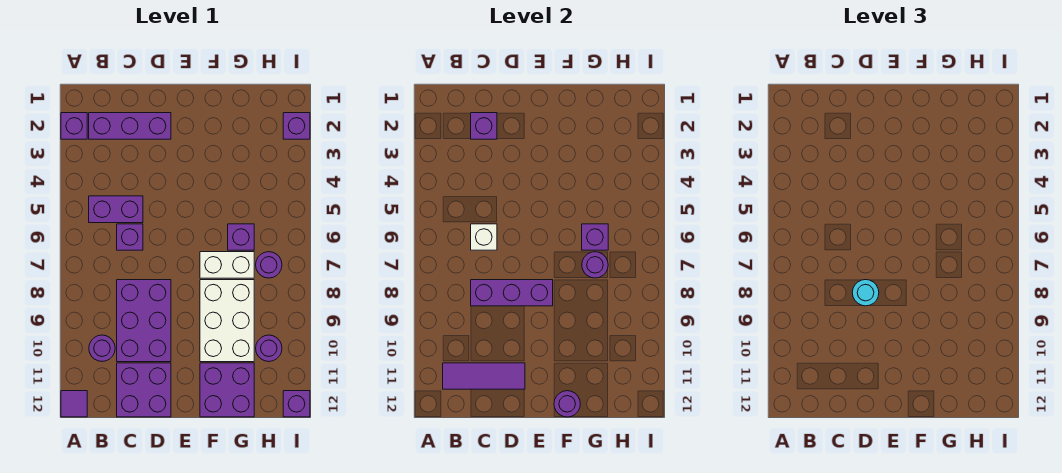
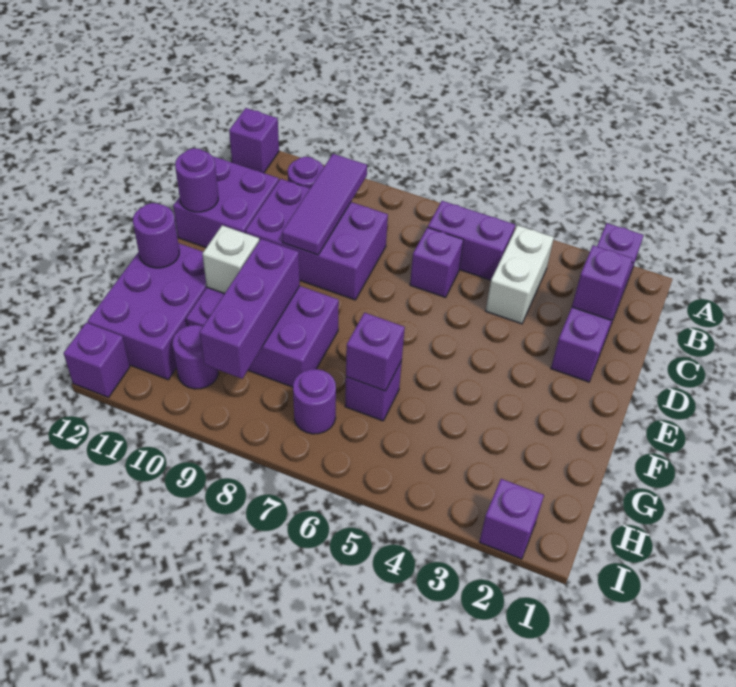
purple 1x1 tile [61,391,87,417] -> purple 1x1 brick [229,108,279,173]
purple 1x2 brick [89,196,143,223] -> purple 1x2 brick turned to [428,201,515,280]
purple 1x3 tile [443,363,525,389] -> purple 1x3 tile moved to [282,154,367,255]
white 1x1 brick [471,224,497,250] -> white 1x1 brick moved to [202,225,259,294]
purple 1x3 brick [471,280,553,306] -> purple 1x3 brick moved to [200,239,300,379]
cyan 1x1 round brick [852,280,879,306] -> none
white 1x2 brick [200,252,254,278] -> white 1x2 brick moved to [486,225,554,324]
white 2x3 brick [200,280,254,362] -> purple 2x3 brick [186,286,339,387]
purple 2x2 brick [200,363,254,417] -> purple 2x3 brick [87,243,207,380]
purple 1x1 round brick [582,252,608,278] -> purple 1x1 round brick moved to [175,148,218,212]

